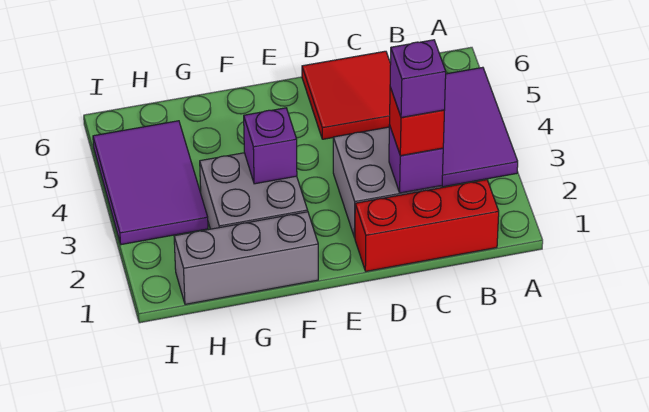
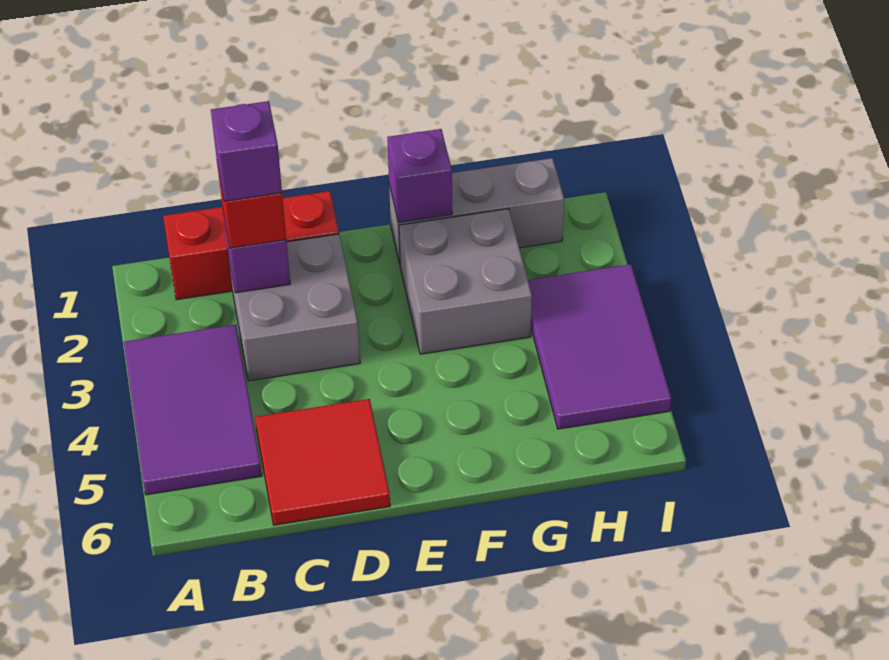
purple 1x1 brick [244,108,297,184] -> purple 1x1 brick moved to [387,129,452,223]

